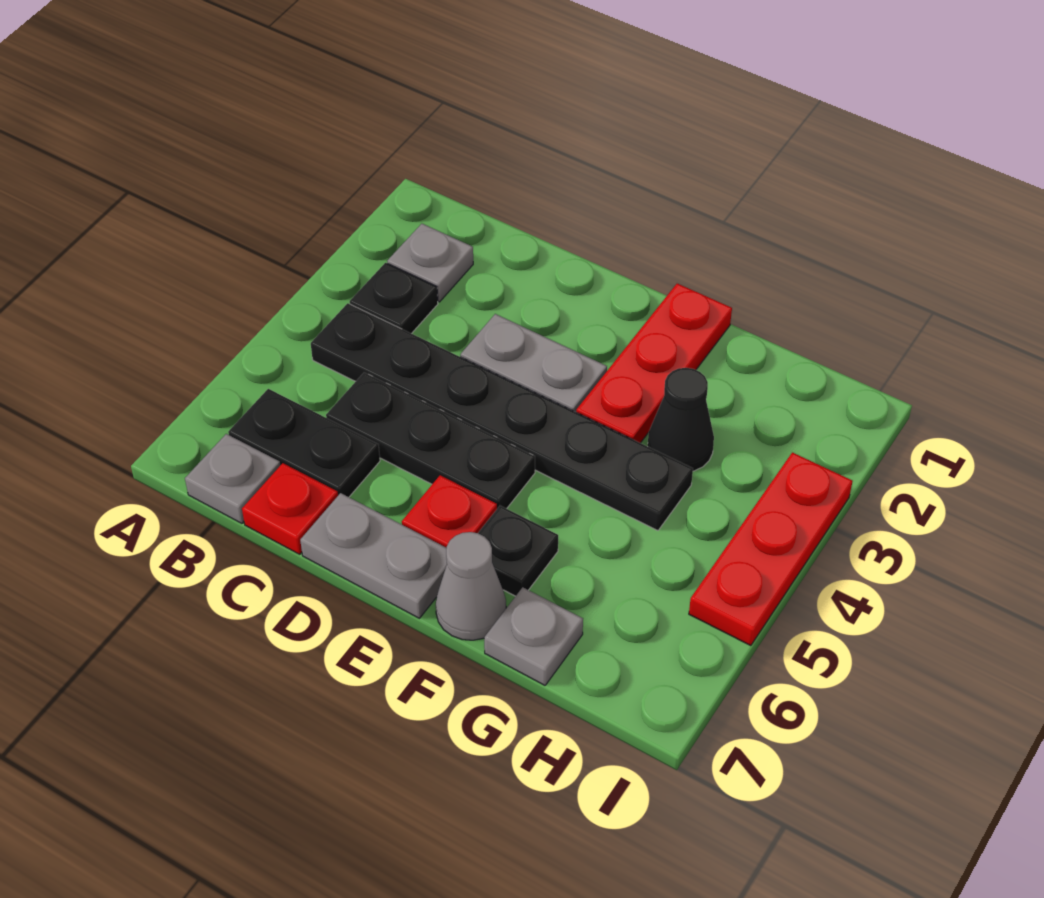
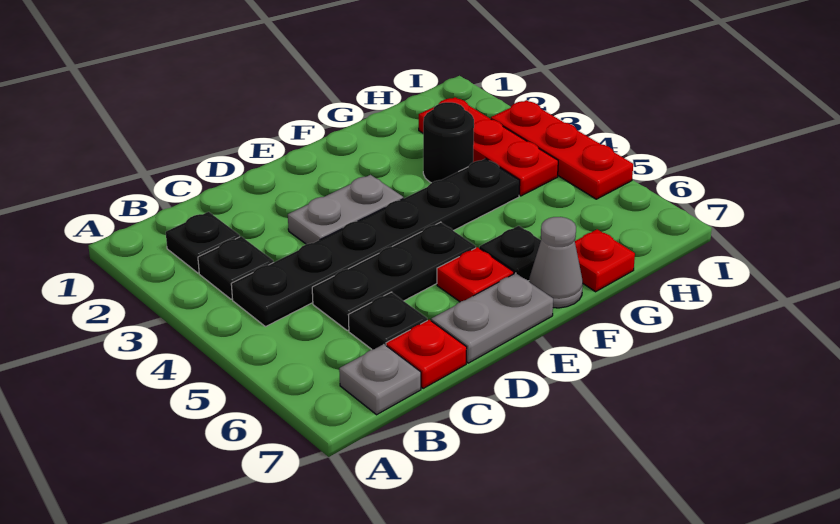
grey 1x1 plate [387,224,473,302] -> black 1x1 plate [166,212,240,273]
black 1x2 plate [228,389,380,497] -> black 1x1 plate [349,292,427,350]
red 1x3 plate [576,284,732,443] -> red 1x3 plate moved to [419,97,558,196]
black 1x1 cone [648,368,714,471] -> black 1x1 round brick [423,102,474,183]
grey 1x1 plate [484,587,583,685] -> red 1x1 plate [575,229,635,292]

